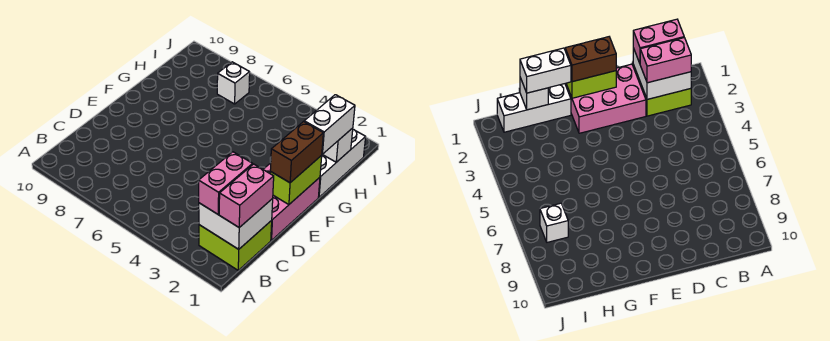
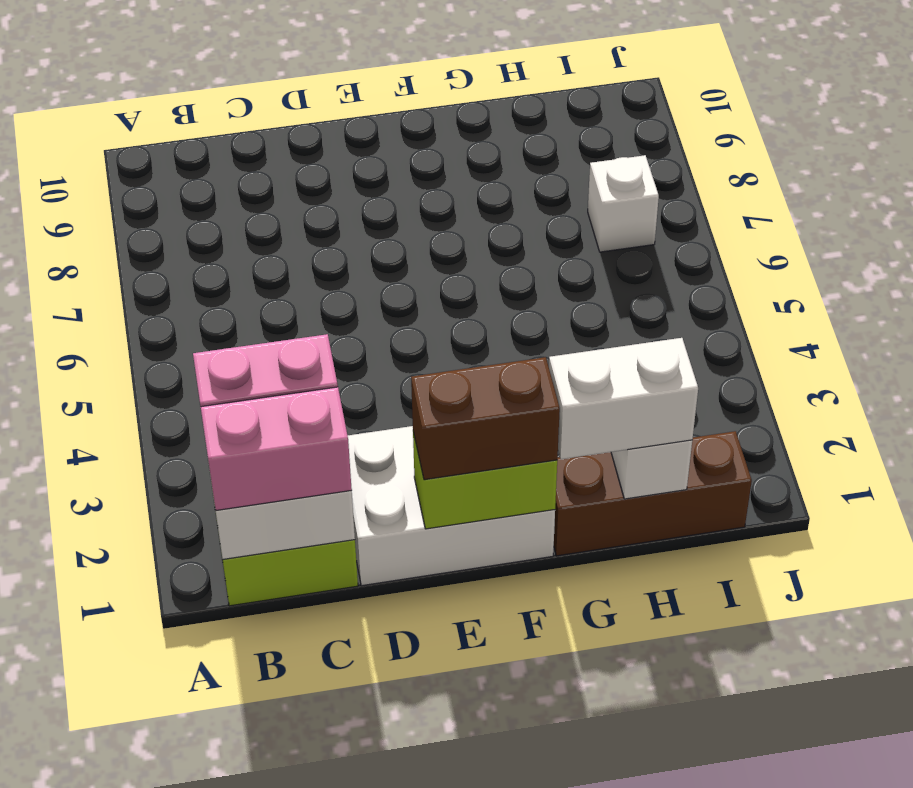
pink 2x3 brick [263,163,320,240] -> white 2x3 brick [348,426,555,586]
white 1x3 brick [319,129,366,197] -> brown 1x3 brick [554,431,752,556]

